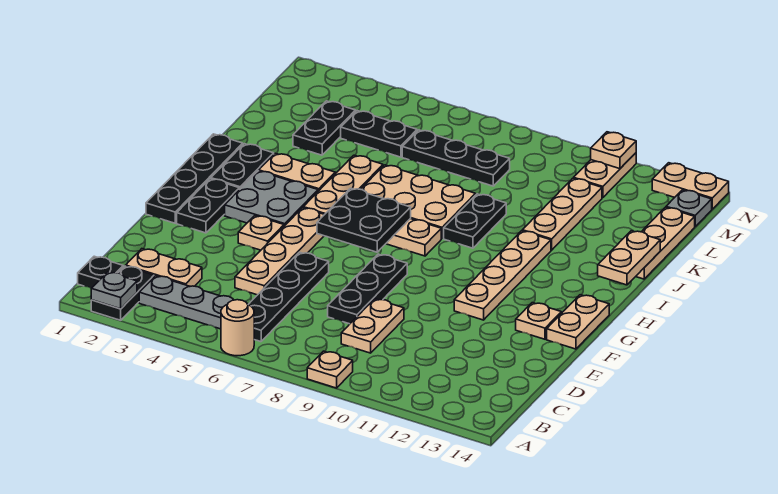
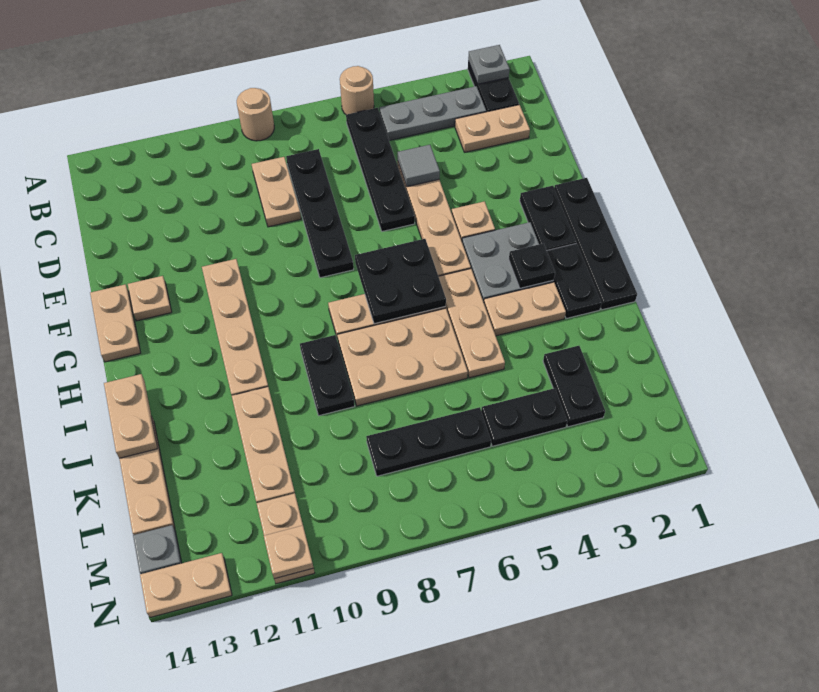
tan 1x1 plate [307,351,353,388] -> tan 1x1 round brick [237,88,274,141]
black 1x1 plate [78,256,123,288] -> black 1x1 plate moved to [509,243,555,288]
none -> grey 1x1 tile [398,145,440,187]
black 1x3 plate [328,254,407,324] -> black 1x4 plate [286,149,354,278]

